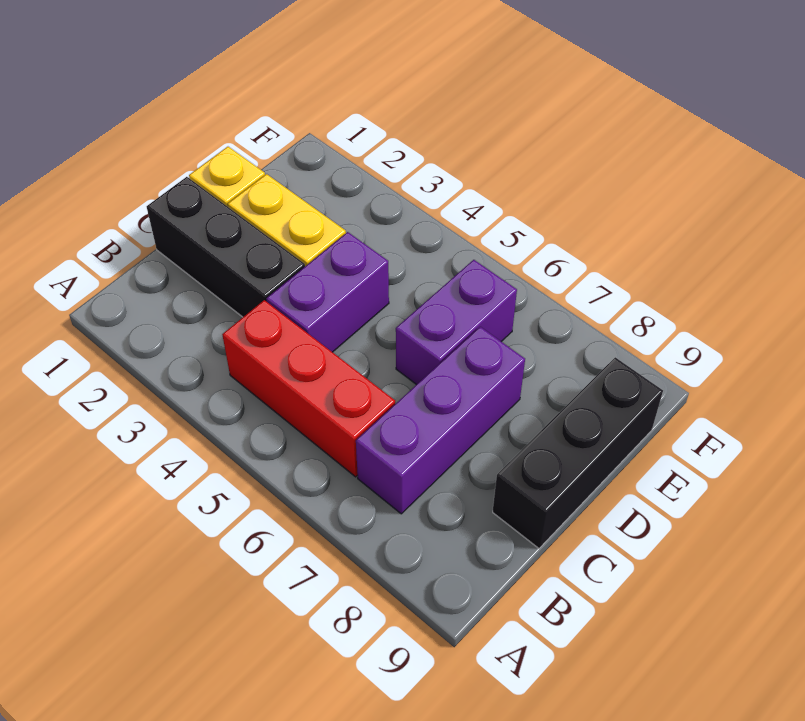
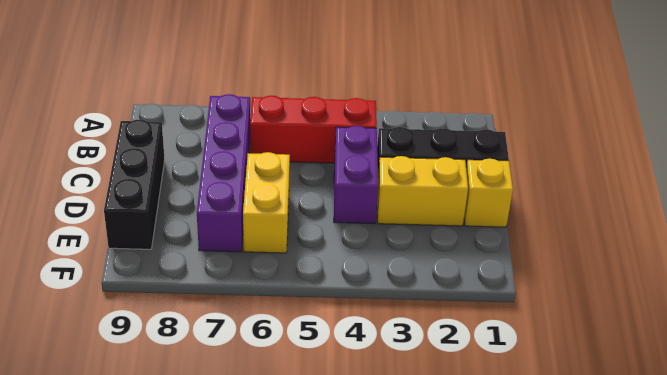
purple 1x3 brick [356,327,525,514] -> purple 1x4 brick [197,94,250,252]
purple 1x2 brick [396,260,517,385] -> yellow 1x2 brick [243,152,290,253]

